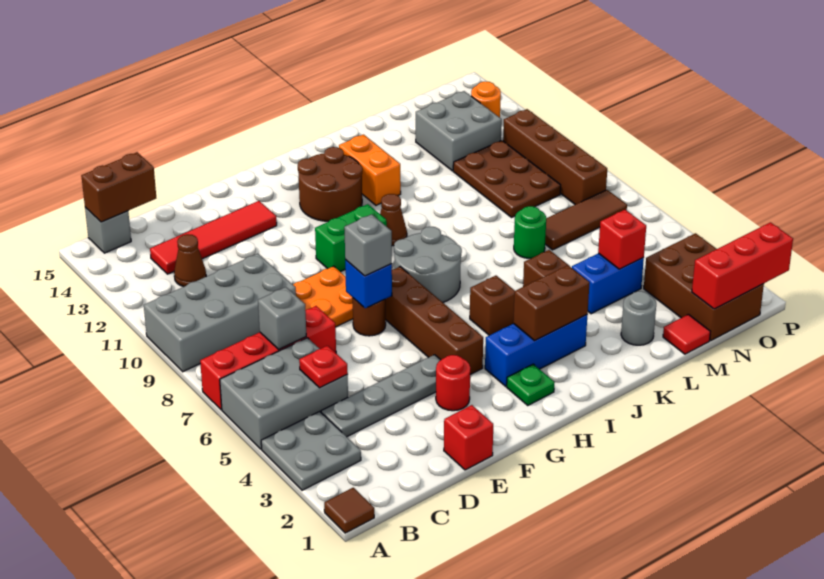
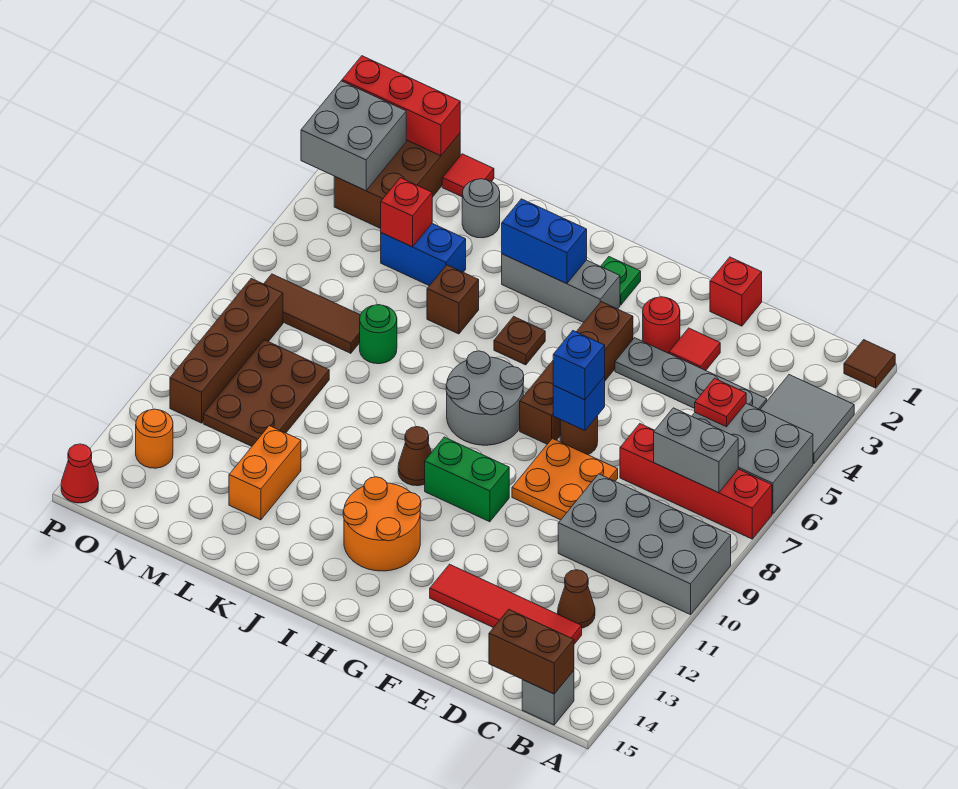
grey 2x2 plate [261,411,361,490] -> grey 2x2 tile [760,375,854,464]
grey 1x1 brick [258,287,306,349] -> grey 1x2 brick [654,408,738,493]
none -> red 1x1 tile [669,328,720,370]
grey 1x1 brick [344,214,392,276] -> blue 1x1 brick [553,331,605,400]
blue 1x3 brick [485,315,587,386] -> grey 1x3 brick [502,254,620,322]
brown 2x2 round brick [298,147,362,221] -> orange 2x2 round brick [343,477,421,571]
brown 1x2 brick [513,265,590,341] -> blue 1x2 brick [502,199,587,284]
brown 1x1 brick [470,276,515,335] -> brown 1x1 plate [494,317,545,365]
orange 1x2 brick [339,135,401,205] -> orange 1x2 brick moved to [229,426,301,520]
grey 2x2 brick [416,91,502,171] -> grey 2x2 brick moved to [301,81,406,191]
none -> red 1x1 cone [61,444,98,503]

